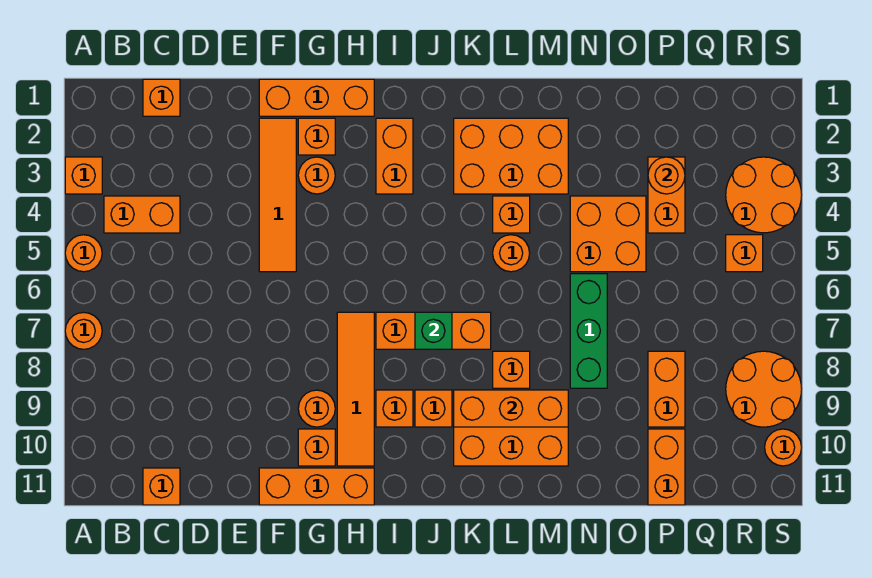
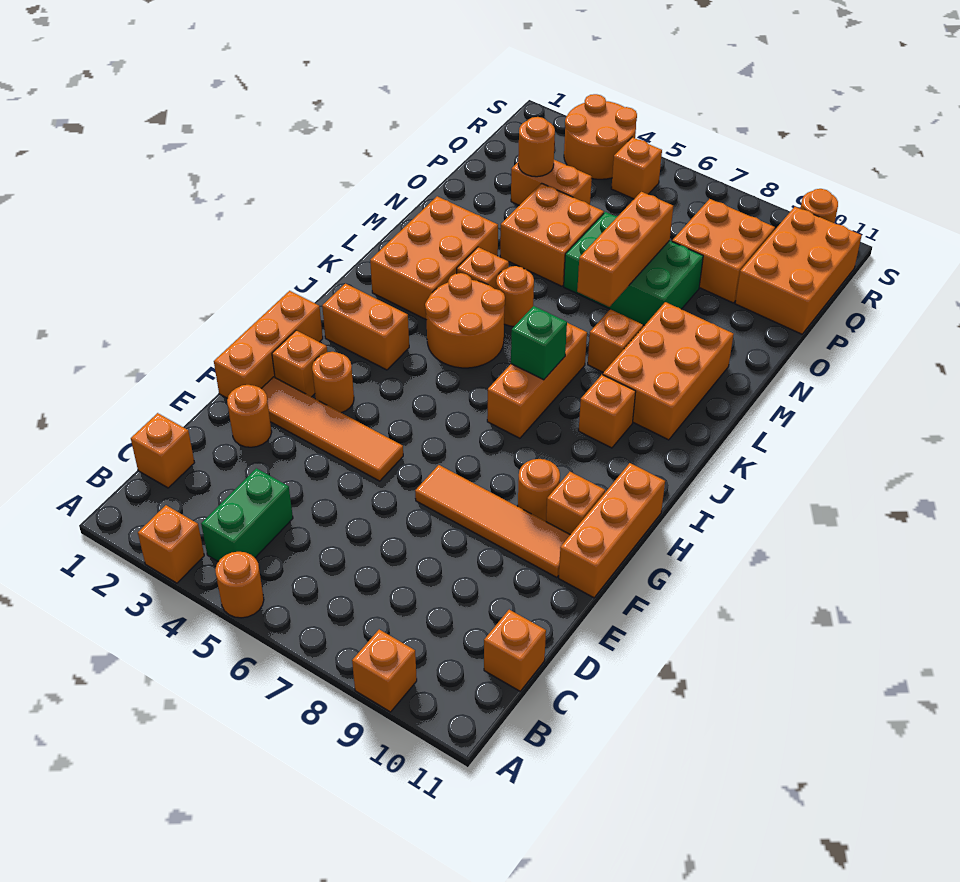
orange 1x1 round brick [65,312,102,349] -> orange 1x1 round brick moved to [227,385,272,447]
orange 1x2 brick [104,196,180,233] -> green 1x2 brick [201,468,293,562]
orange 1x4 tile [337,312,374,466] -> orange 1x4 tile moved to [415,465,570,578]
orange 1x1 brick [376,390,413,427] -> orange 1x1 brick moved to [352,630,417,712]
orange 1x3 brick [454,390,568,427] -> orange 1x3 brick moved to [577,192,673,307]
green 1x3 brick [570,274,607,388] -> green 2x3 brick [564,212,703,325]
orange 1x2 brick [648,351,685,427] -> orange 2x2 brick [672,199,775,303]
orange 1x2 brick [648,429,685,505] -> orange 2x3 brick [735,207,862,334]
orange 2x2 round brick [726,351,802,427] -> orange 2x2 round brick moved to [425,273,505,368]

